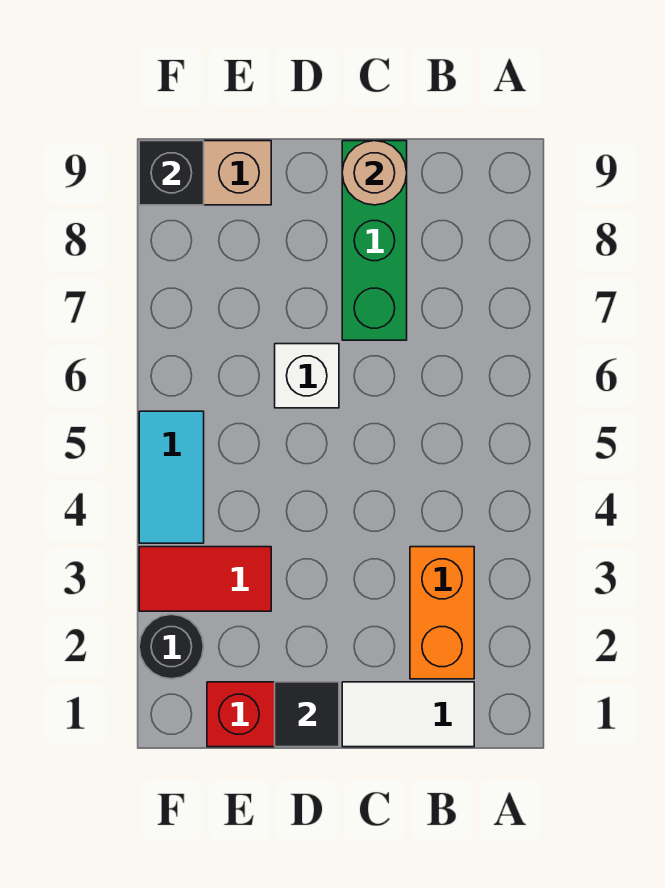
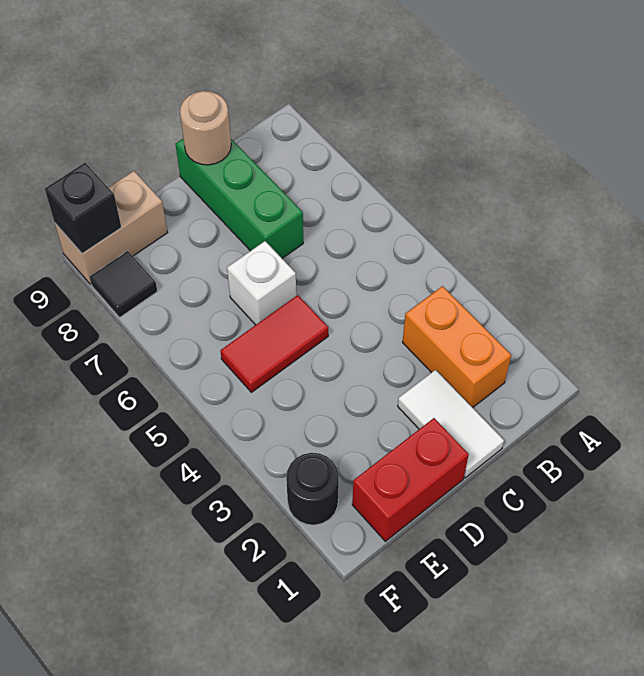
white 1x2 tile [342,682,474,747] -> white 1x2 tile turned to [398,370,504,478]
black 1x1 tile [275,682,339,747] -> black 1x1 tile moved to [90,251,158,318]
red 1x2 tile [139,547,271,611] -> red 1x2 tile moved to [220,295,328,392]
cyan 1x2 tile [139,411,204,543] -> none

